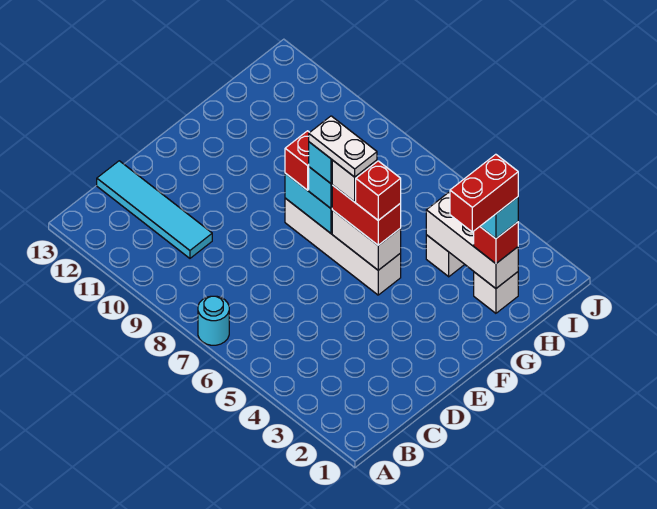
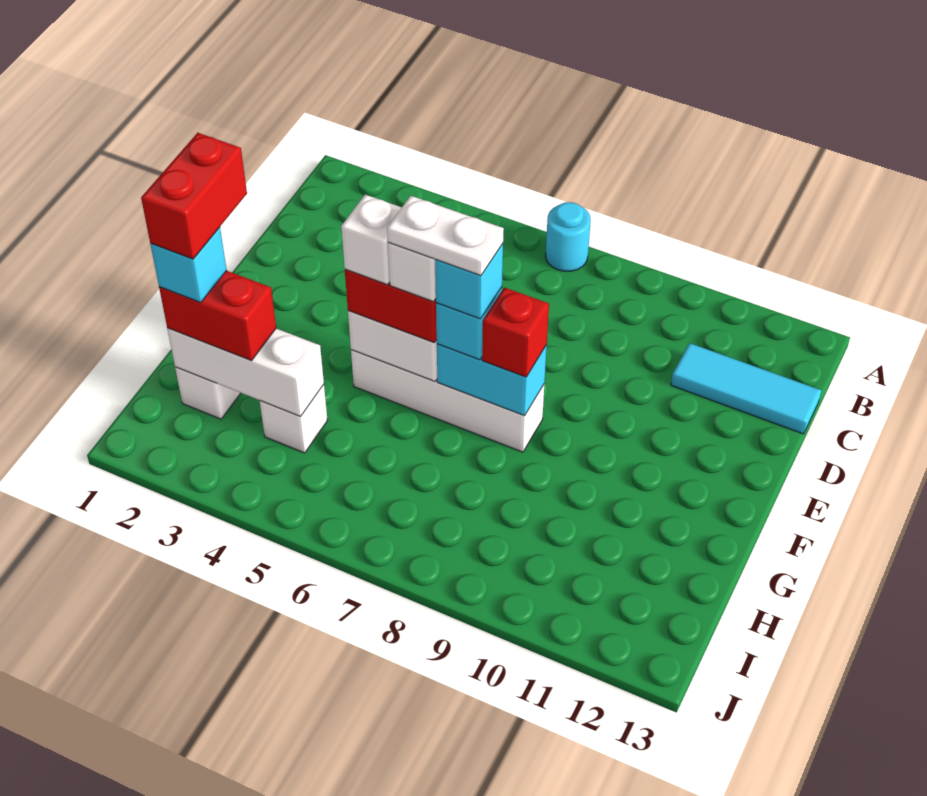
cyan 1x4 tile [97,161,212,258] -> cyan 1x3 tile [671,343,822,434]
red 1x1 brick [356,161,401,220] -> white 1x1 brick [341,195,402,285]
red 1x1 brick [474,222,518,263] -> red 1x2 brick [159,271,276,361]

